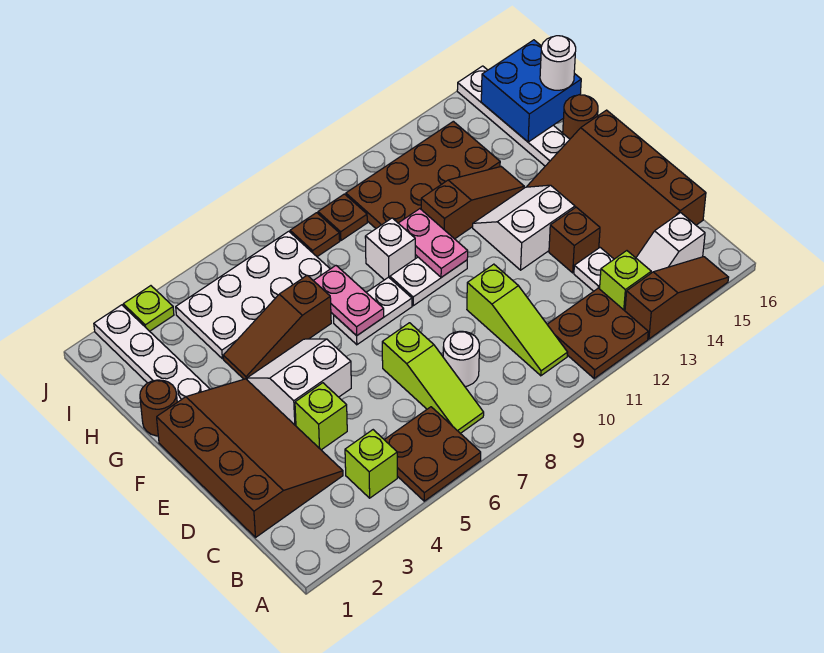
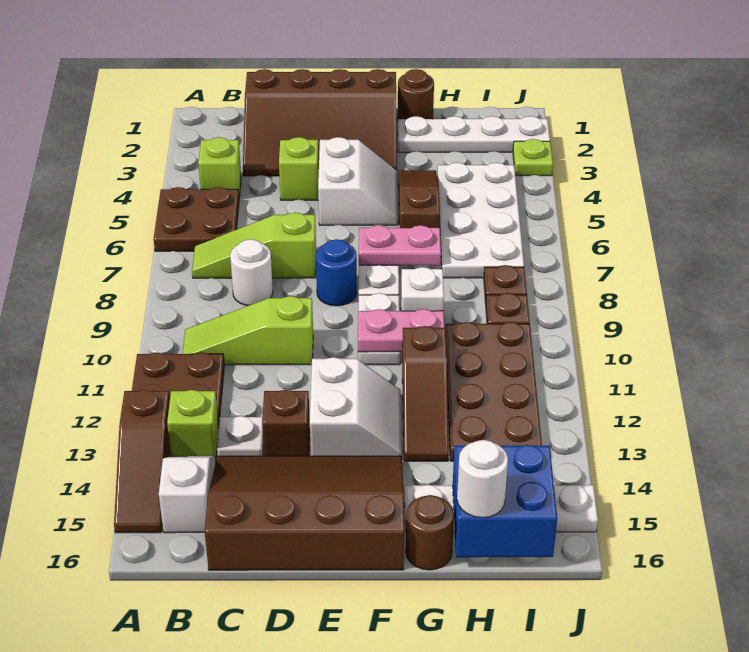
none -> blue 1x1 round brick [316,239,357,306]

